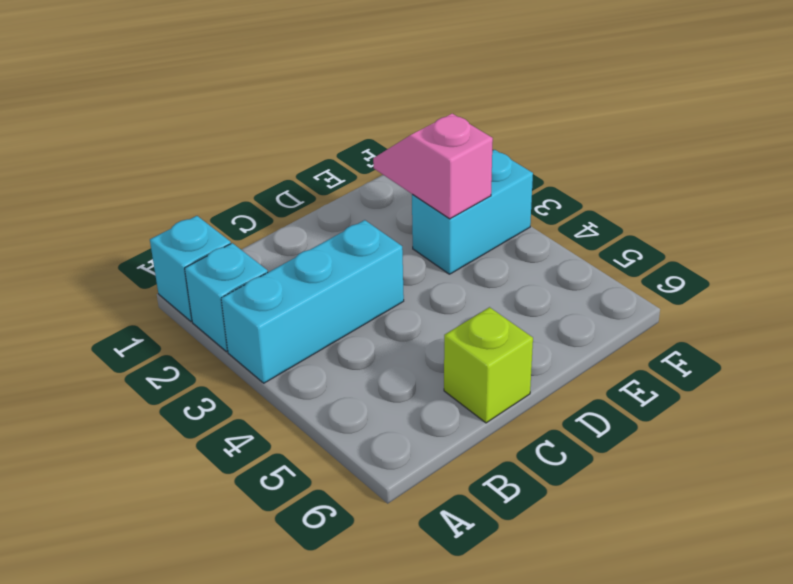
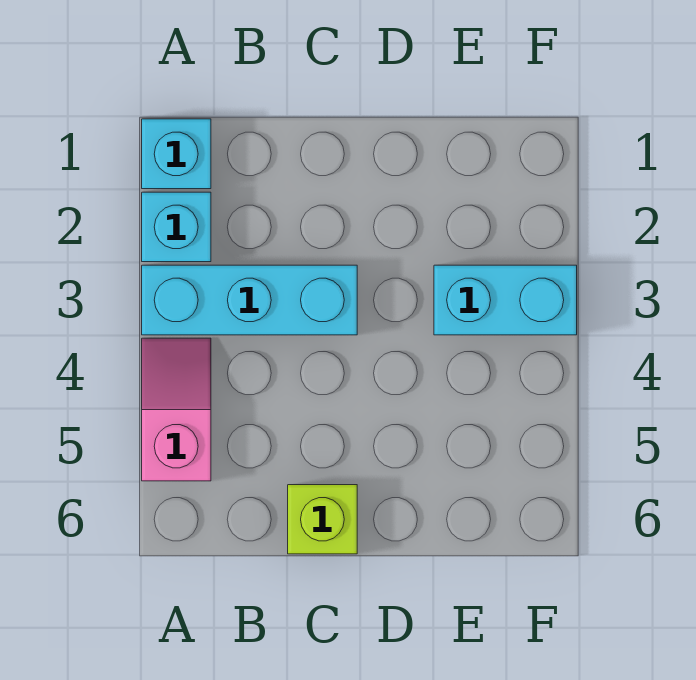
pink 1x2 slope [373,114,493,219] -> pink 1x2 slope moved to [142,338,211,481]

